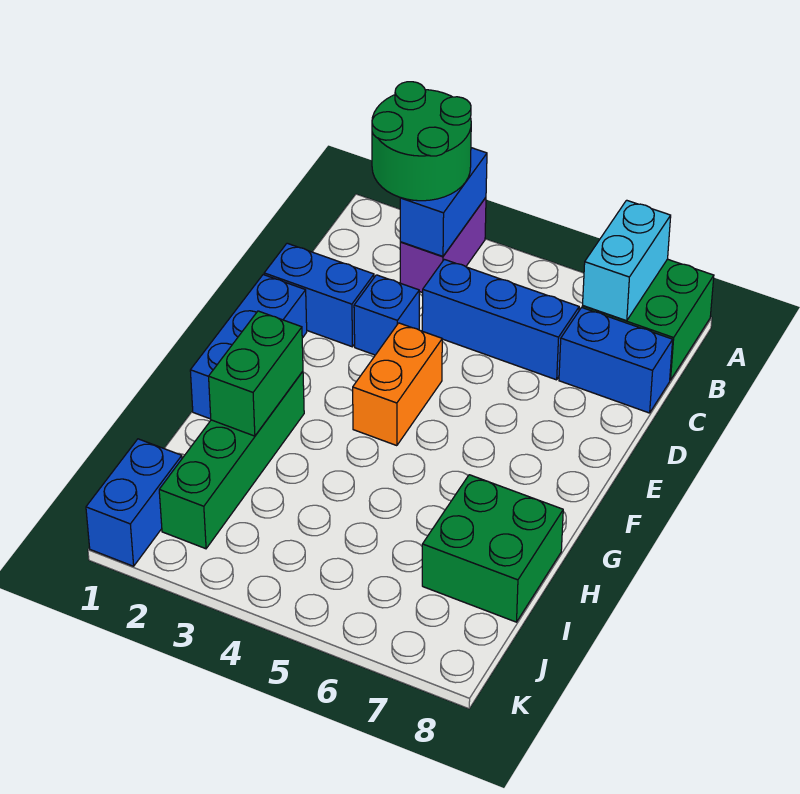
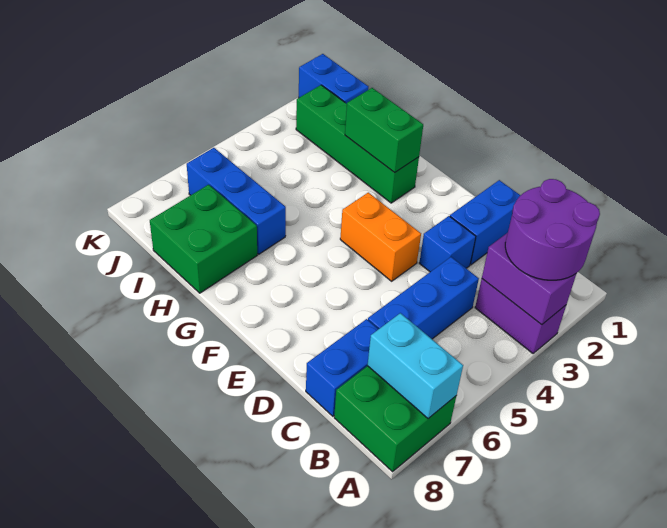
green 2x2 round brick [372,82,471,201] -> purple 2x2 round brick [505,179,600,280]
blue 1x2 brick [400,148,487,256] -> purple 1x2 brick [482,233,576,325]
blue 1x3 brick [190,275,307,419] -> blue 1x3 brick moved to [187,148,286,254]

